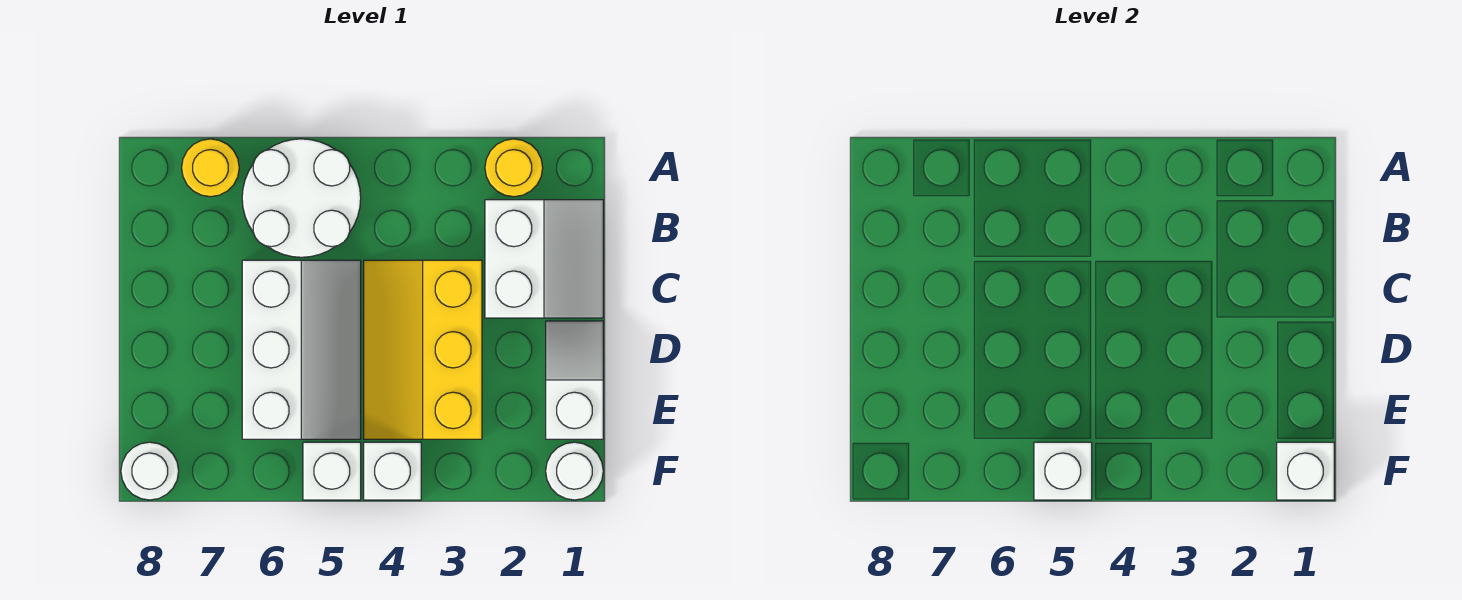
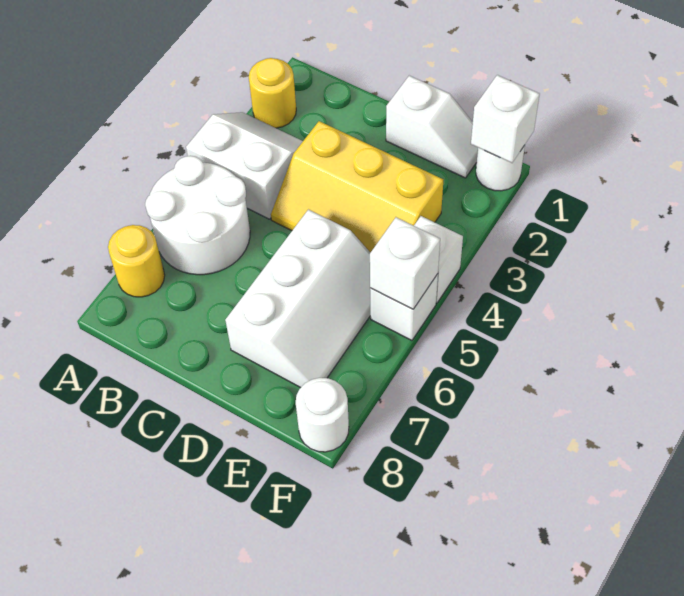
white 2x2 slope [485,200,603,318] -> white 2x2 slope moved to [186,112,303,219]
white 2x3 slope [242,260,361,439] -> white 2x3 slope turned to [225,210,370,388]
white 1x2 slope [546,321,603,439] -> white 1x2 slope turned to [386,76,478,178]

